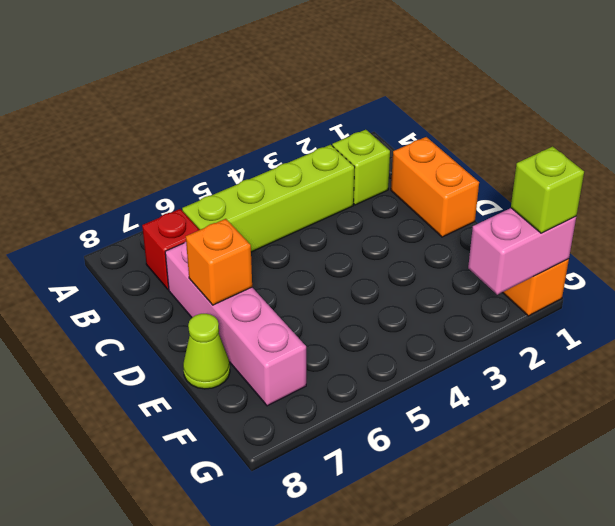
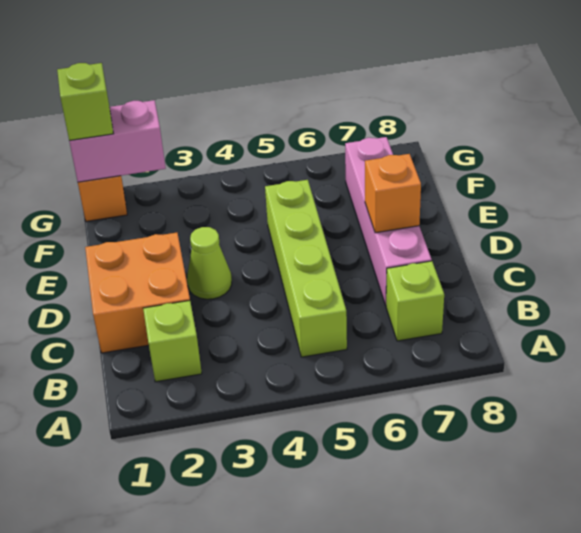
lime 1x4 brick [182,145,355,252] -> lime 1x4 brick turned to [265,180,347,357]
red 1x1 brick [142,209,199,289] -> lime 1x1 brick [386,261,444,341]
orange 1x2 brick [391,137,479,237] -> orange 2x2 brick [85,233,190,353]
lime 1x1 cone [183,314,230,389] -> lime 1x1 cone moved to [187,227,232,299]

